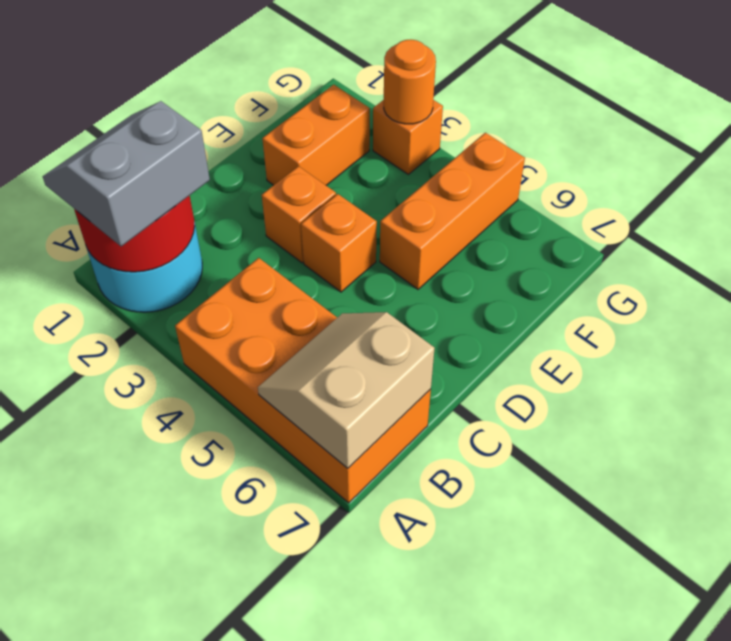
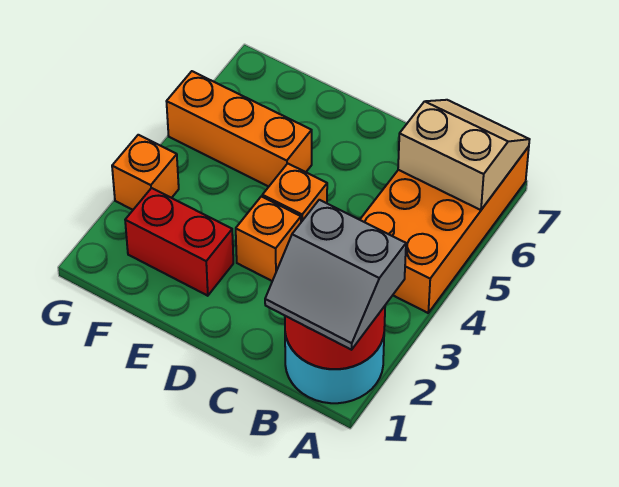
tan 2x2 slope [258,312,435,468] -> tan 2x2 slope turned to [398,100,530,210]
orange 1x2 brick [262,85,370,185] -> red 1x2 brick [125,188,233,296]
orange 1x1 round brick [384,40,436,124] -> none

